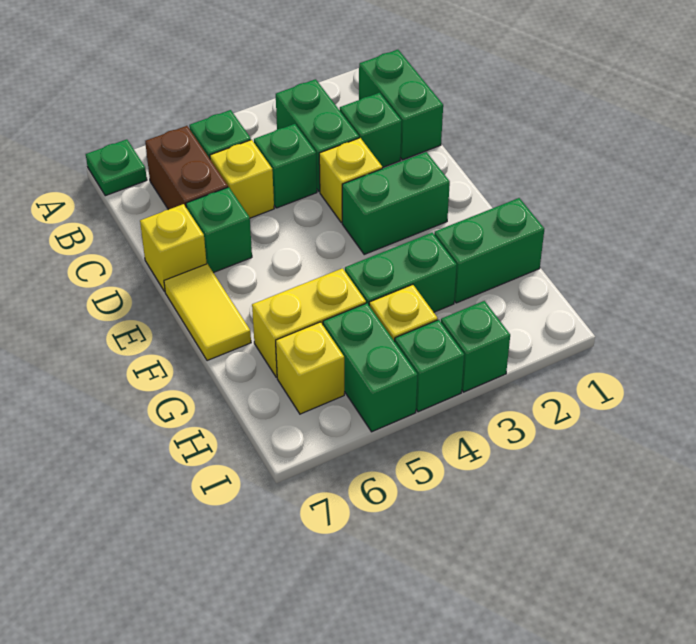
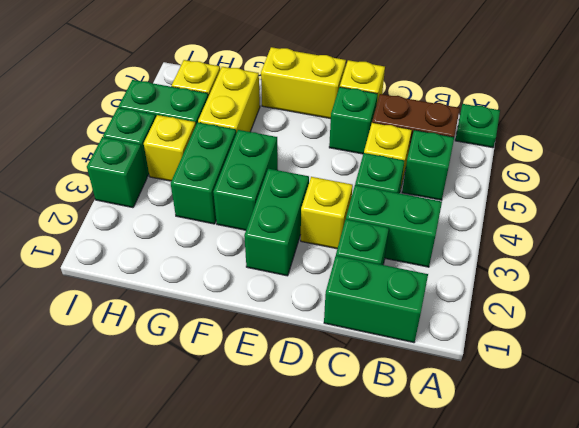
yellow 1x2 tile [164,264,251,361] -> yellow 1x2 brick [261,47,346,119]
green 1x2 brick [434,198,544,303] -> green 1x2 brick moved to [213,130,278,230]

